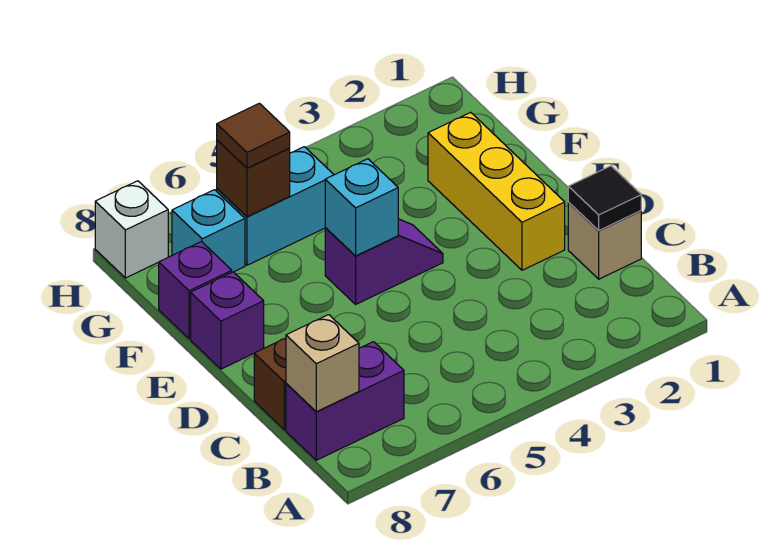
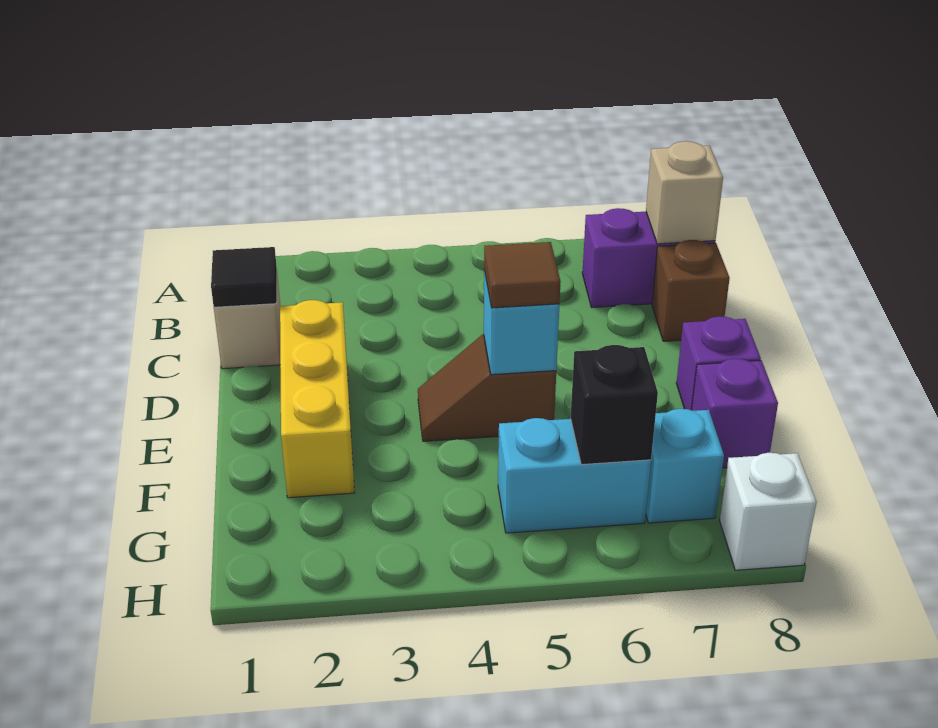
purple 1x2 slope [325,219,443,304] -> brown 1x2 slope [418,335,556,441]
brown 1x1 brick [217,140,290,217] -> black 1x1 brick [571,345,658,465]
brown 1x1 tile [217,103,290,168] -> brown 1x1 tile moved to [484,242,561,308]

